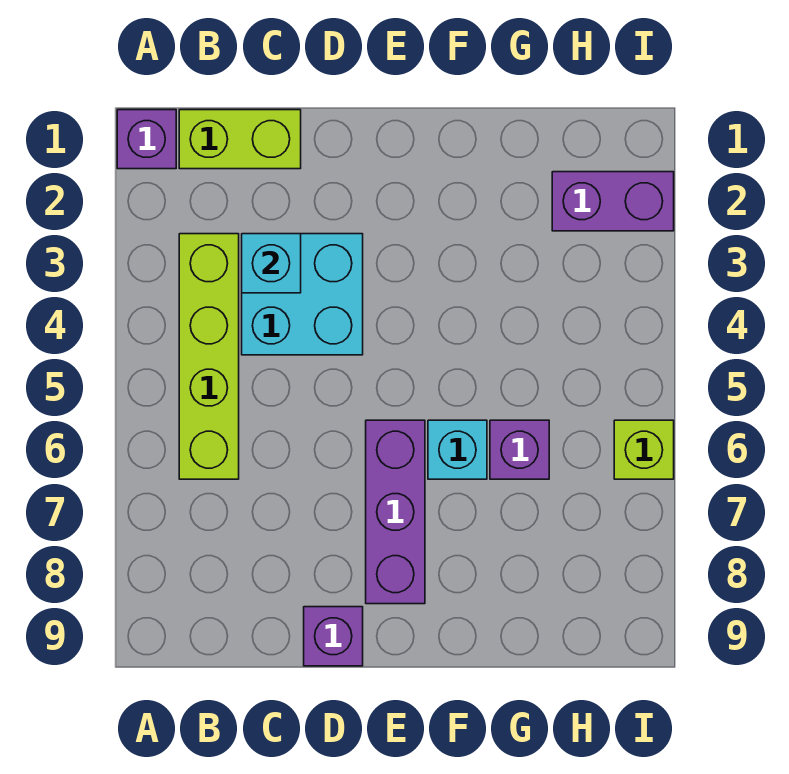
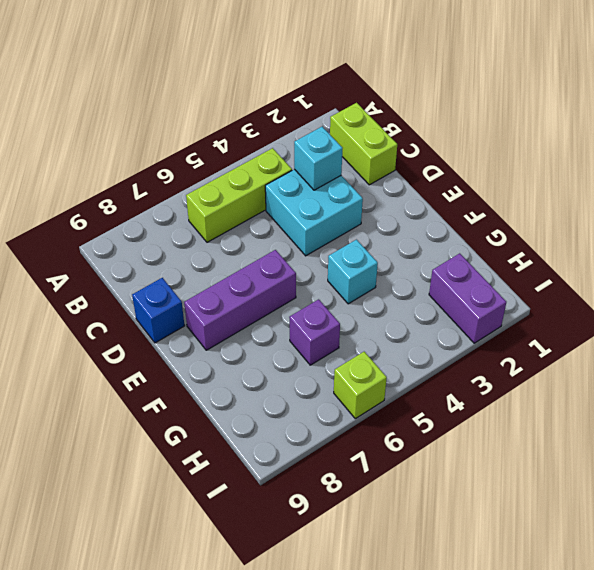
purple 1x1 brick [117,110,176,169] -> none
lime 1x4 brick [179,234,239,479] -> lime 1x3 brick [186,148,292,242]
purple 1x1 brick [304,607,363,666] -> blue 1x1 brick [132,278,185,343]
cyan 1x1 brick [428,420,487,479] -> cyan 1x1 brick moved to [328,240,378,304]

